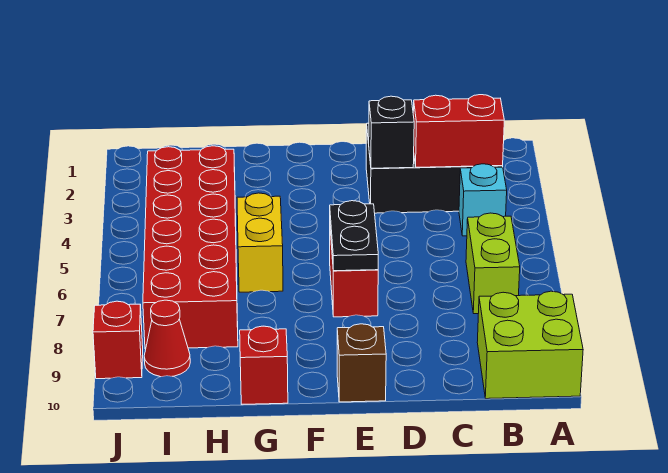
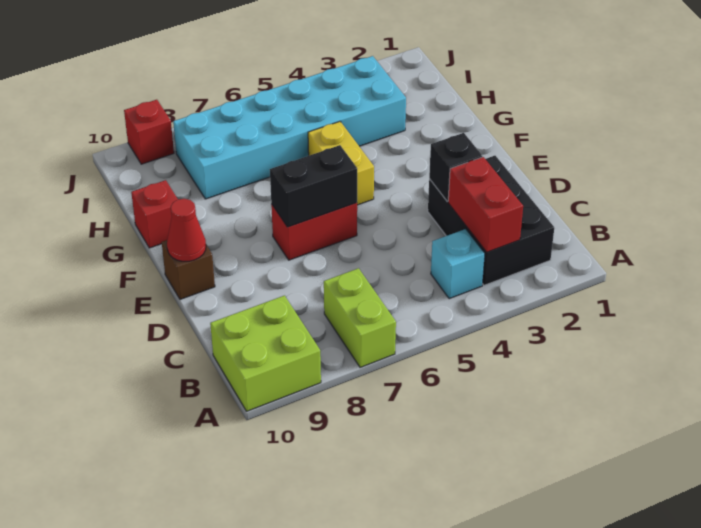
lime 1x2 brick [466,213,520,314] -> lime 1x2 brick turned to [324,268,396,367]
black 1x2 plate [330,201,378,271] -> black 1x2 brick [270,145,357,227]
yellow 1x2 brick [237,193,283,292] -> yellow 1x2 brick turned to [308,121,374,205]
red 2x6 brick [143,146,238,349] -> cyan 2x6 brick [173,56,406,199]
red 1x1 cone [144,300,190,377] -> red 1x1 cone moved to [167,199,206,261]

